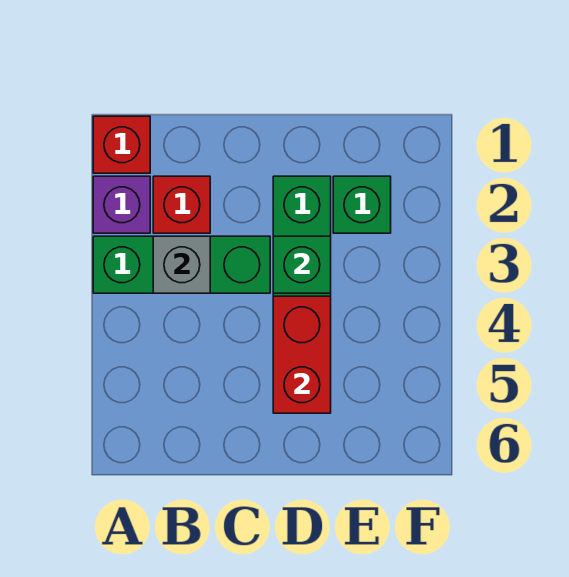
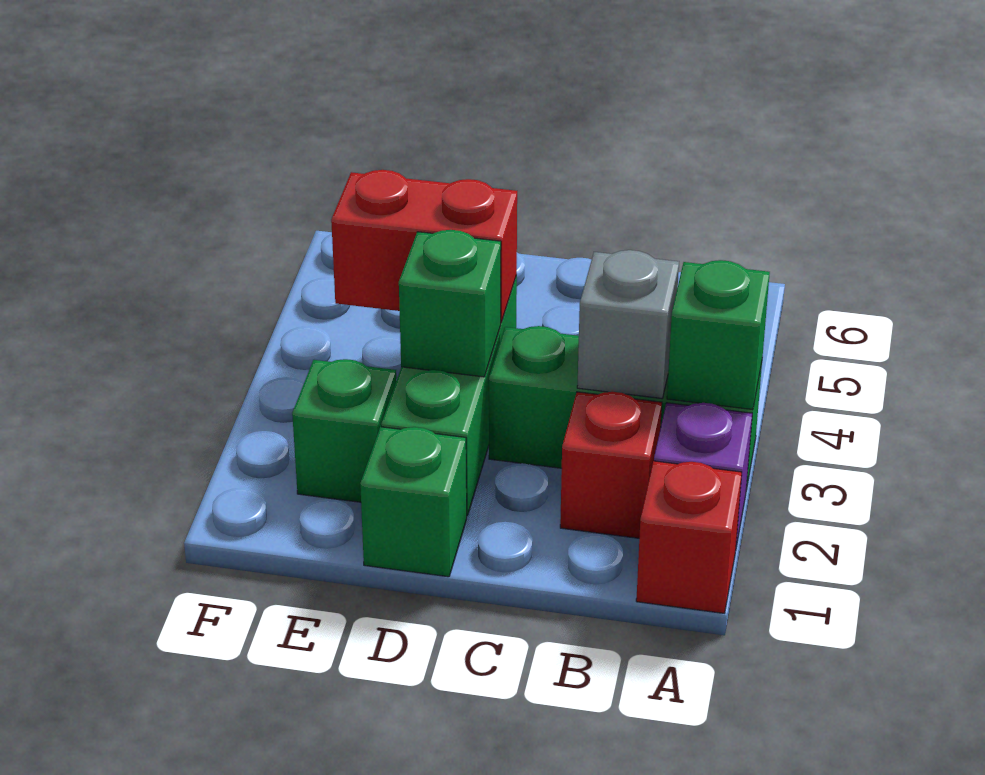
none -> green 1x1 brick [667,260,770,410]
none -> green 1x1 brick [360,427,467,577]
red 1x2 brick [273,296,331,413] -> red 1x2 brick turned to [331,170,517,323]

